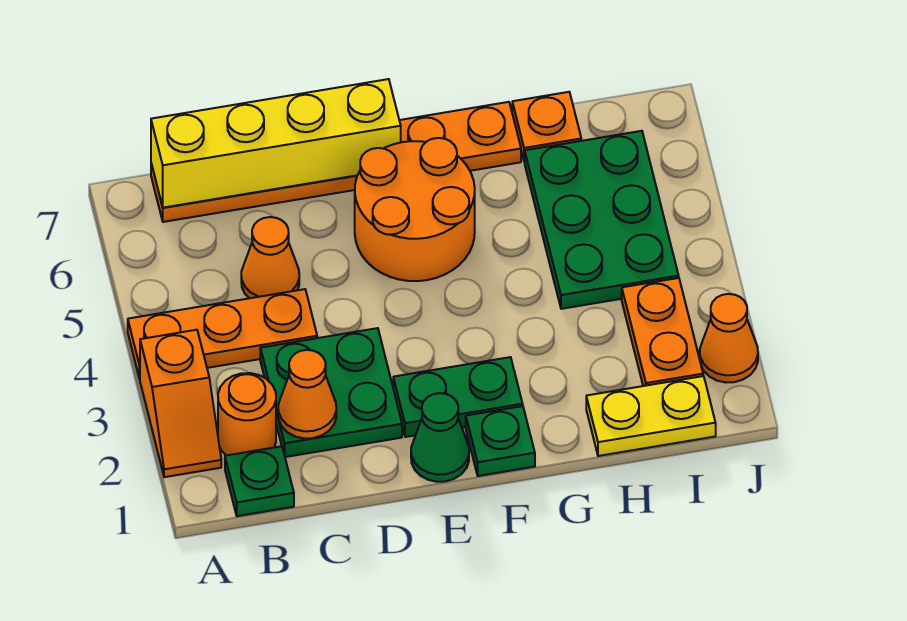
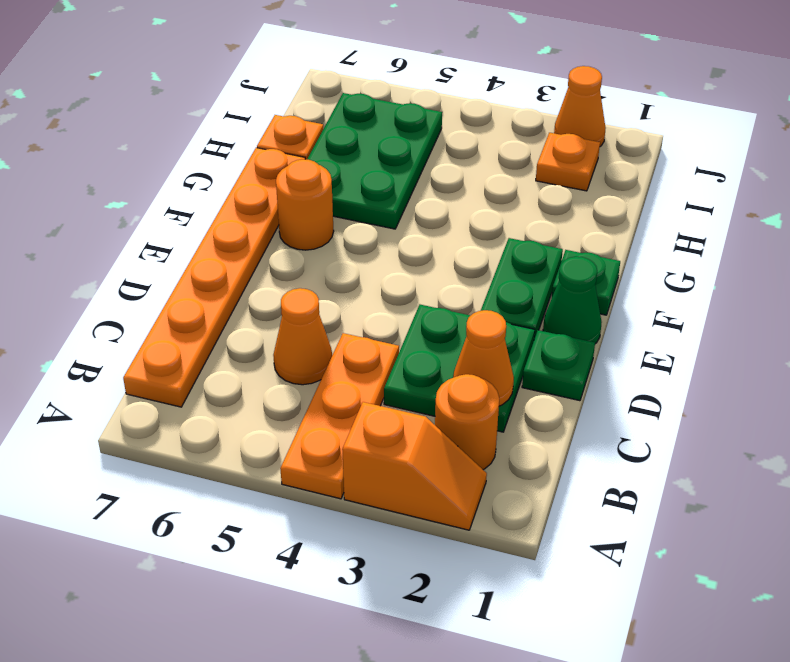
green 1x1 plate [225,446,294,516] -> green 1x1 plate moved to [522,330,595,401]
yellow 1x4 brick [151,79,401,208] -> none
orange 2x2 round brick [355,138,475,281] -> orange 1x1 round brick [276,159,334,250]
yellow 1x2 plate [586,376,716,456] -> none
green 2x3 plate [525,131,679,309] -> green 2x3 plate turned to [307,93,442,229]
orange 1x2 plate [622,278,703,386] -> orange 1x1 plate [536,133,600,191]

